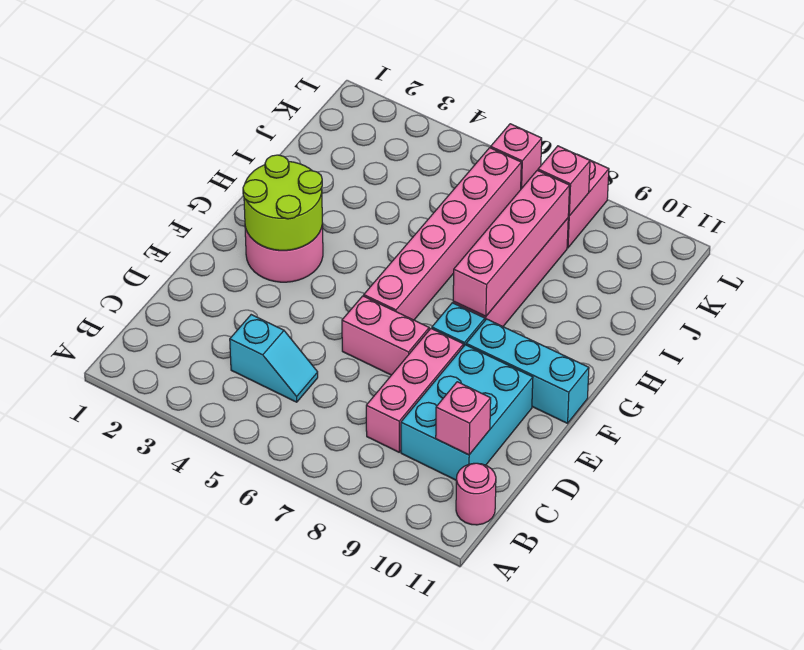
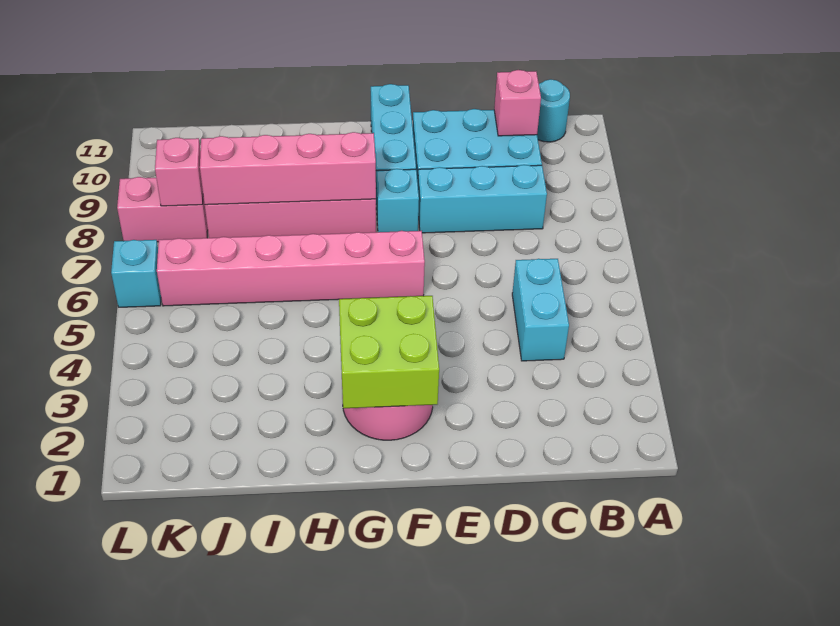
pink 1x1 round brick [456,463,496,525] -> cyan 1x1 round brick [537,79,570,142]
cyan 1x2 slope [230,315,318,402] -> cyan 1x2 brick [512,259,569,361]
pink 1x3 brick [366,329,464,452] -> cyan 1x3 brick [418,165,547,233]
pink 1x2 brick [342,296,429,375] -> none
lime 2x2 round brick [243,155,322,250] -> lime 2x2 brick [339,296,439,408]
pink 1x1 brick [491,124,542,189] -> cyan 1x1 brick [111,240,161,307]

